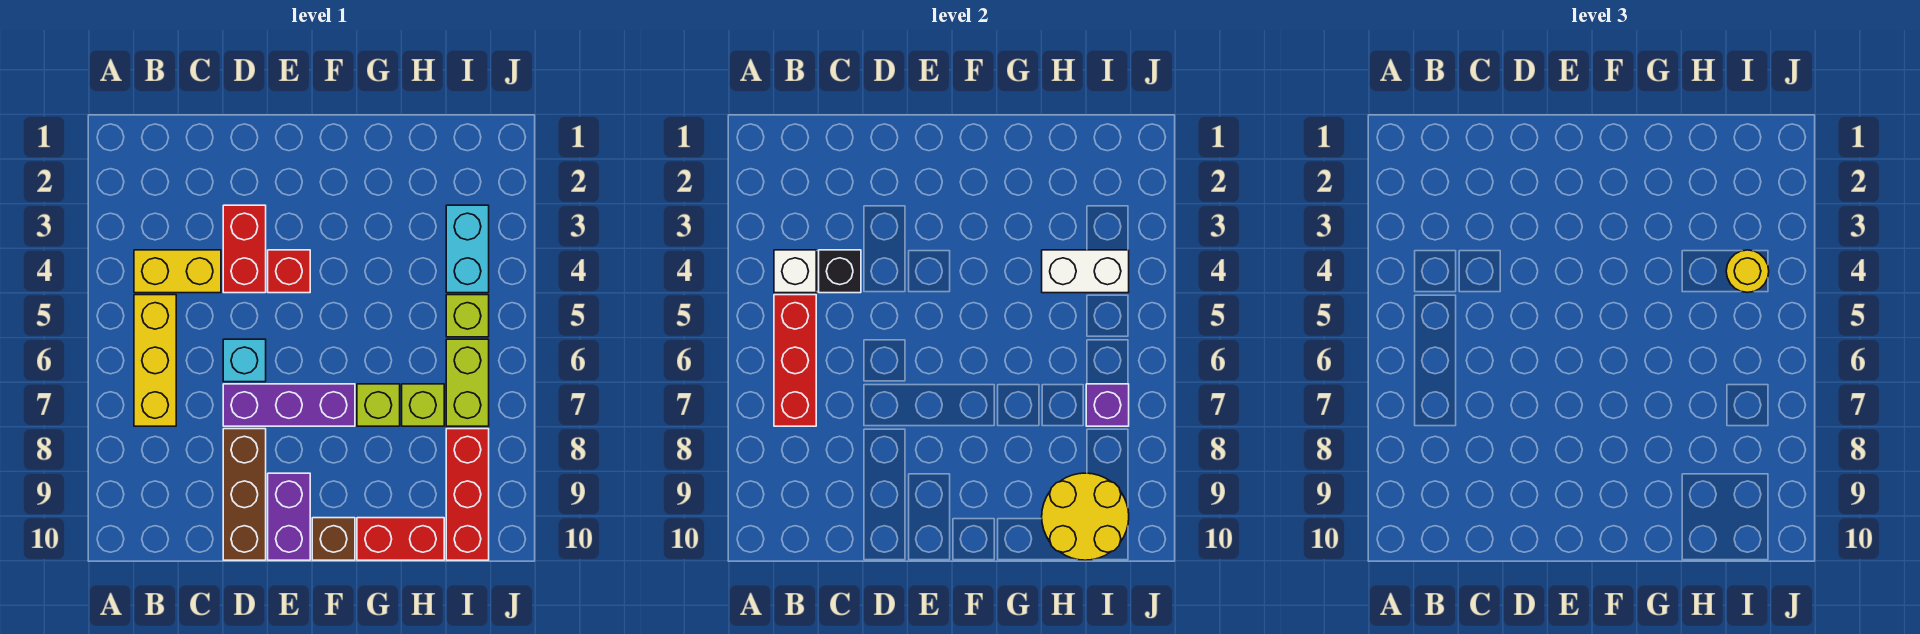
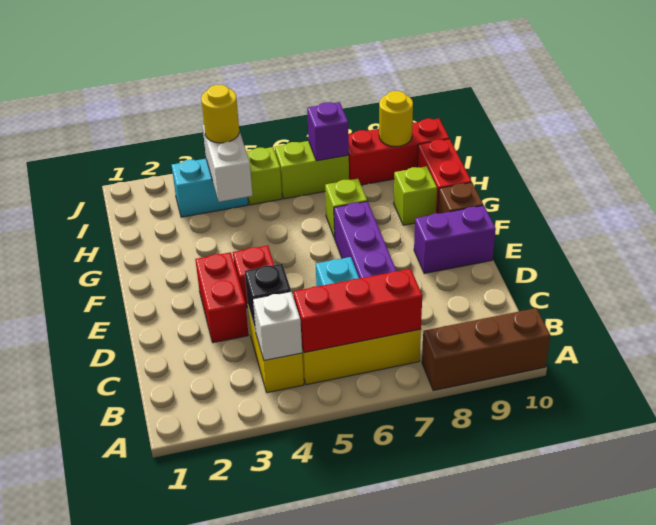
red 1x2 brick [223,205,266,293] -> red 1x2 brick turned to [195,252,248,343]
brown 1x3 brick [223,429,266,560] -> brown 1x3 brick moved to [422,308,550,390]
lime 1x1 brick [402,384,444,426] -> lime 1x1 brick moved to [394,166,437,225]
yellow 2x2 round brick [1042,473,1129,560] -> yellow 1x1 round brick [379,91,413,147]

